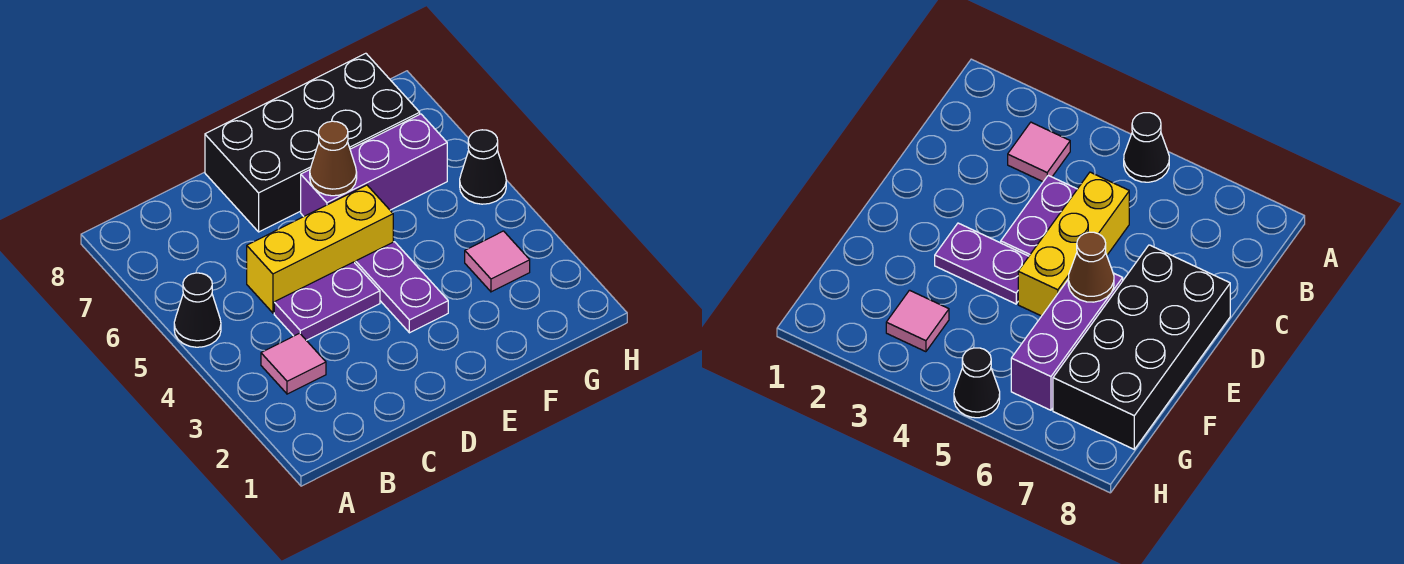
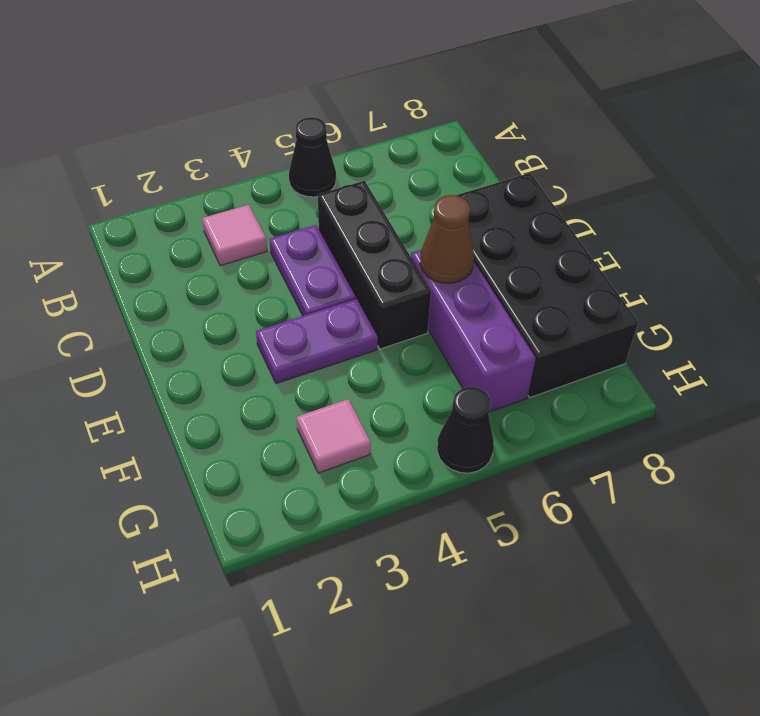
yellow 1x3 brick [247,185,393,313] -> black 1x3 brick [318,181,431,349]

